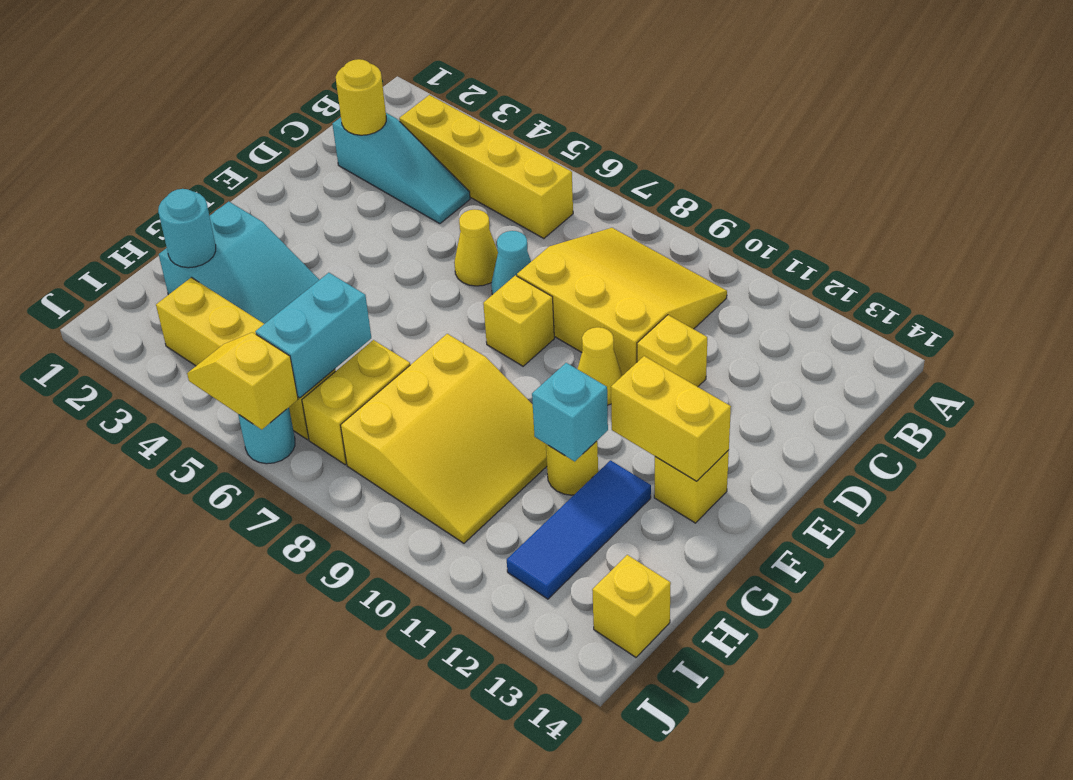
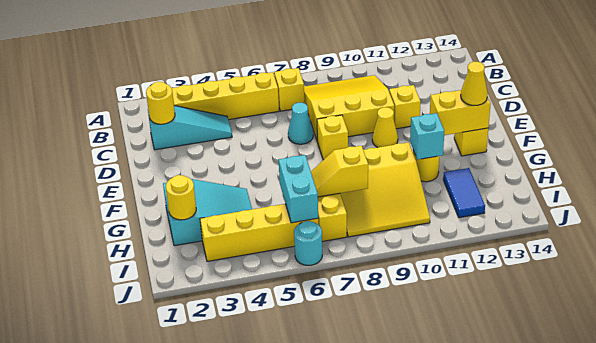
yellow 1x1 cone [454,209,498,286] -> yellow 1x1 cone moved to [461,62,488,105]
yellow 3x3 slope [341,334,547,543] -> yellow 3x3 slope turned to [340,142,430,237]
blue 1x3 tile [507,460,651,599] -> blue 1x2 tile [443,168,485,218]
cyan 1x1 round brick [158,189,216,268] -> yellow 1x1 round brick [166,175,196,220]
yellow 1x1 brick [592,555,671,657] -> yellow 1x1 brick moved to [274,68,305,111]
yellow 1x2 slope [187,332,298,429] -> yellow 1x2 slope moved to [311,146,368,197]

